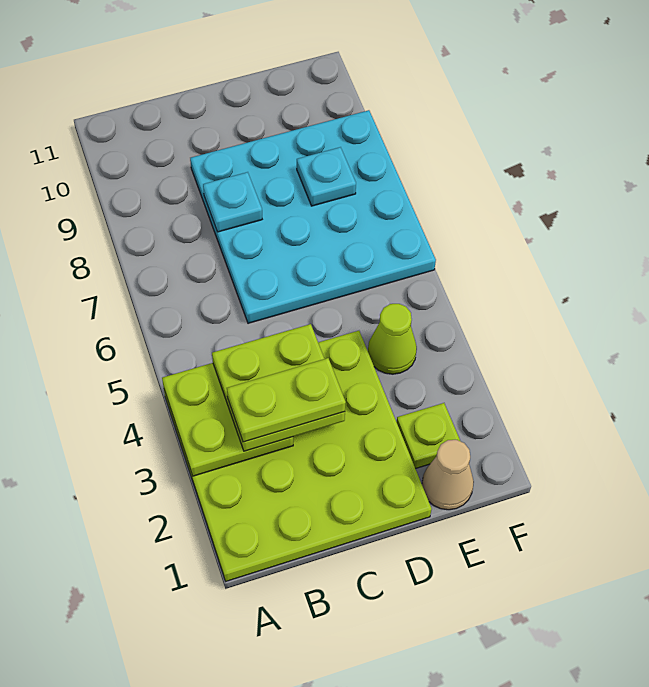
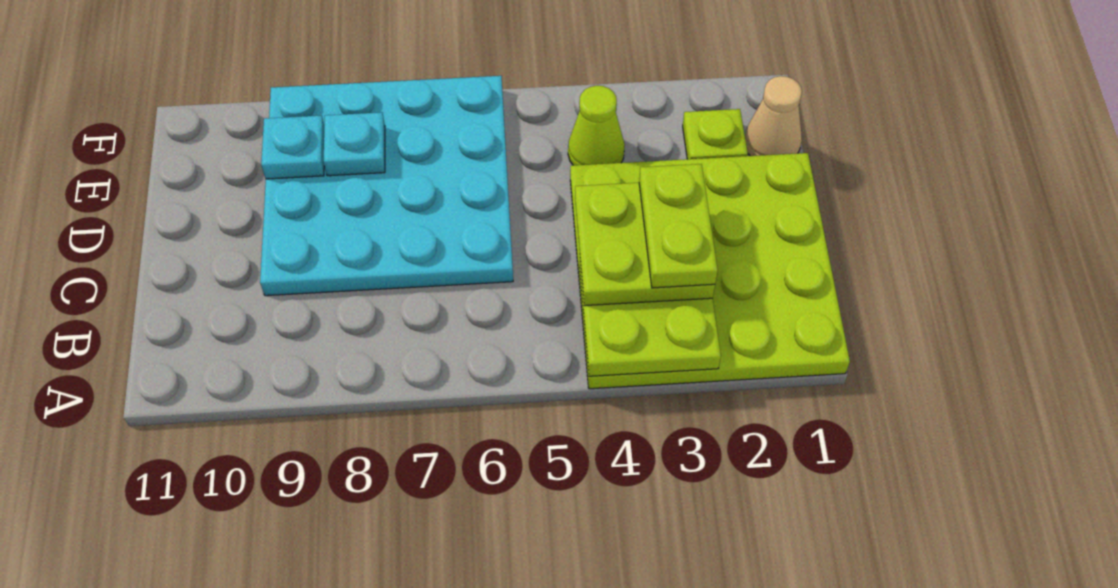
cyan 1x1 plate [203,172,262,232] -> cyan 1x1 plate moved to [261,115,324,179]

